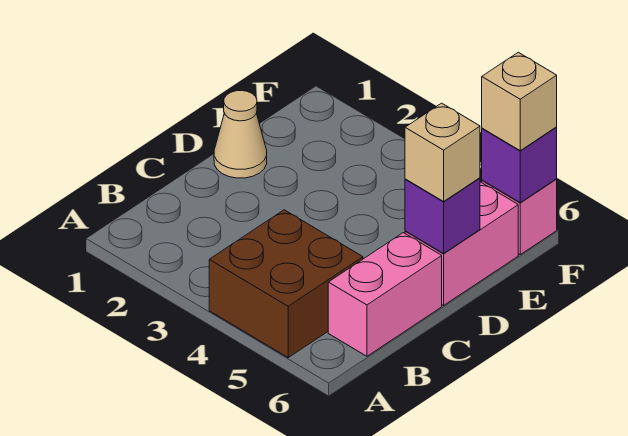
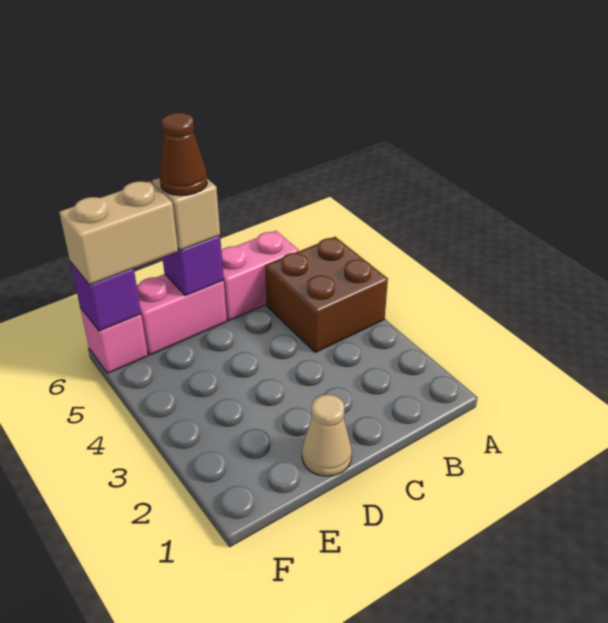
none -> brown 1x1 cone [160,113,208,196]
tan 1x1 brick [482,52,557,150] -> tan 1x2 brick [59,181,178,285]

